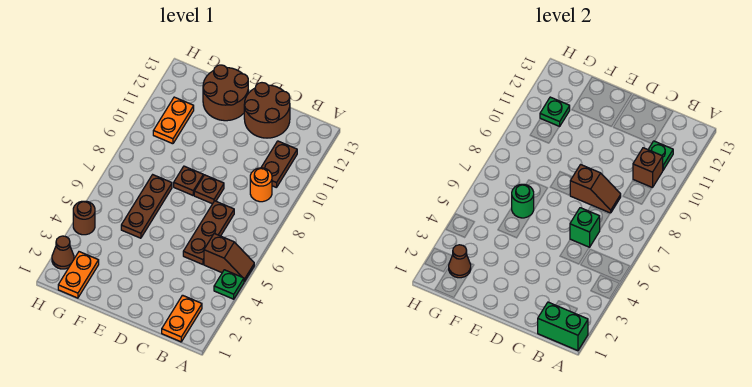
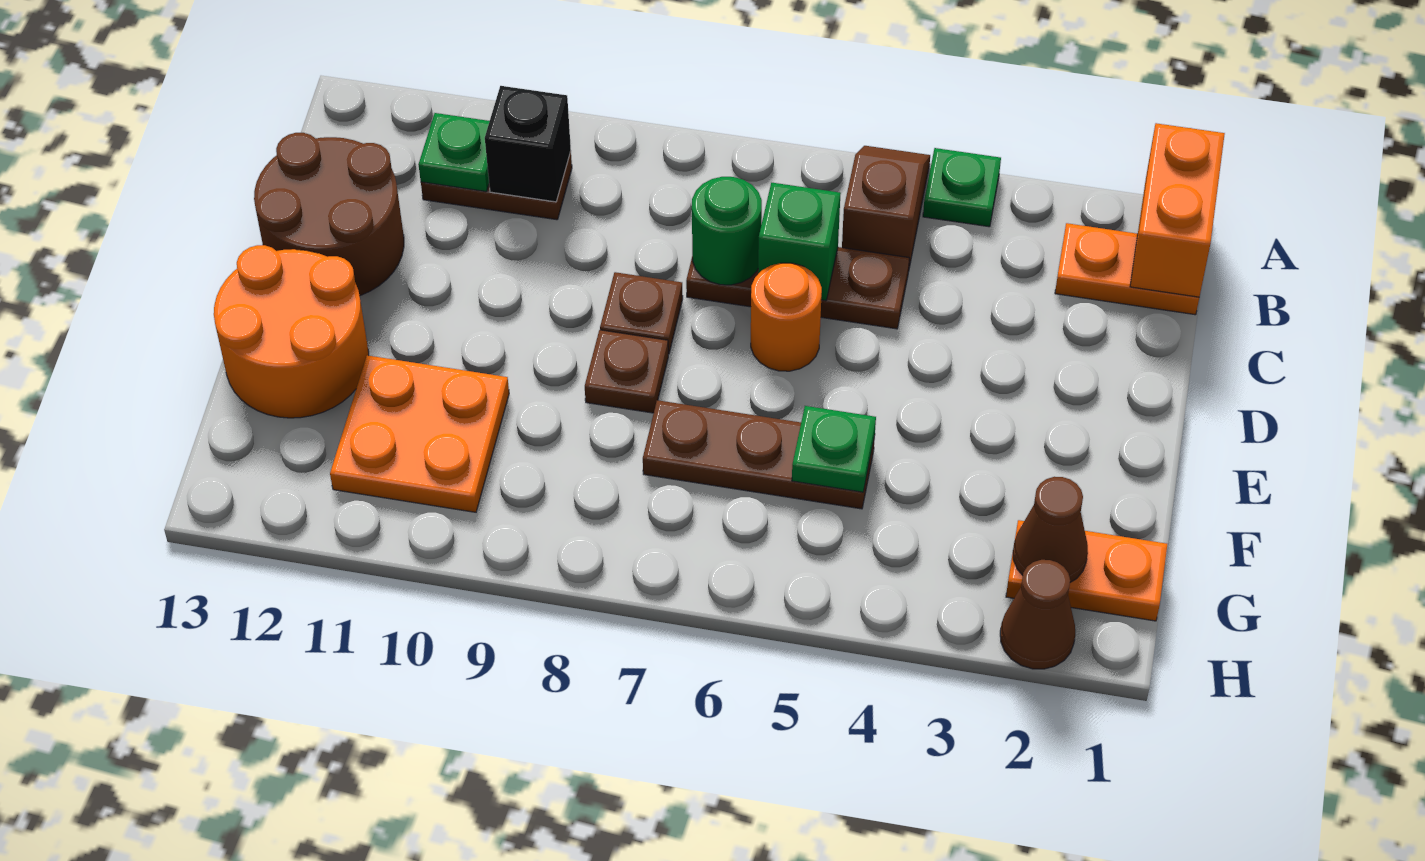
green 1x2 brick [538,302,588,351] -> orange 1x2 brick [1130,123,1225,297]
orange 1x1 round brick [250,168,272,202] -> orange 1x1 round brick moved to [751,263,822,371]
brown 1x1 brick [633,148,663,188] -> black 1x1 brick [485,86,571,202]
brown 1x2 slope [570,165,621,213] -> none
brown 2x2 round brick [203,65,248,121] -> orange 2x2 round brick [214,245,369,418]
green 1x1 round brick [512,184,534,218] -> green 1x1 round brick moved to [692,177,762,285]
orange 1x2 plate [153,97,194,144] -> orange 2x2 plate [330,355,509,512]
green 1x1 plate [540,97,570,127] -> green 1x1 plate moved to [792,406,876,492]
brown 1x1 round brick [73,201,95,235] -> none

